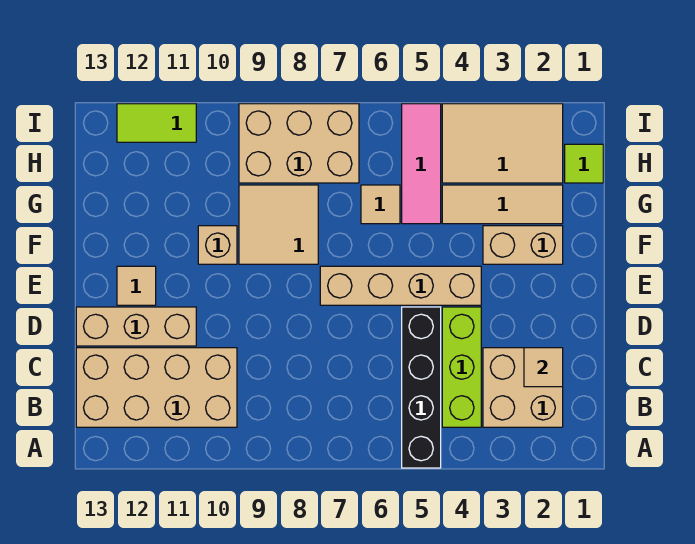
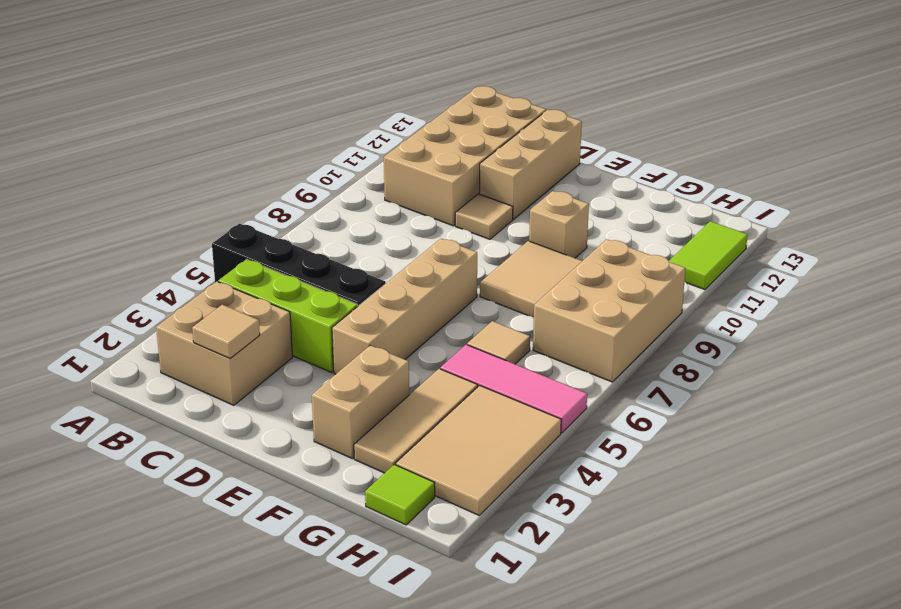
tan 1x1 tile [117,266,156,305] -> tan 1x1 tile moved to [455,194,513,239]

